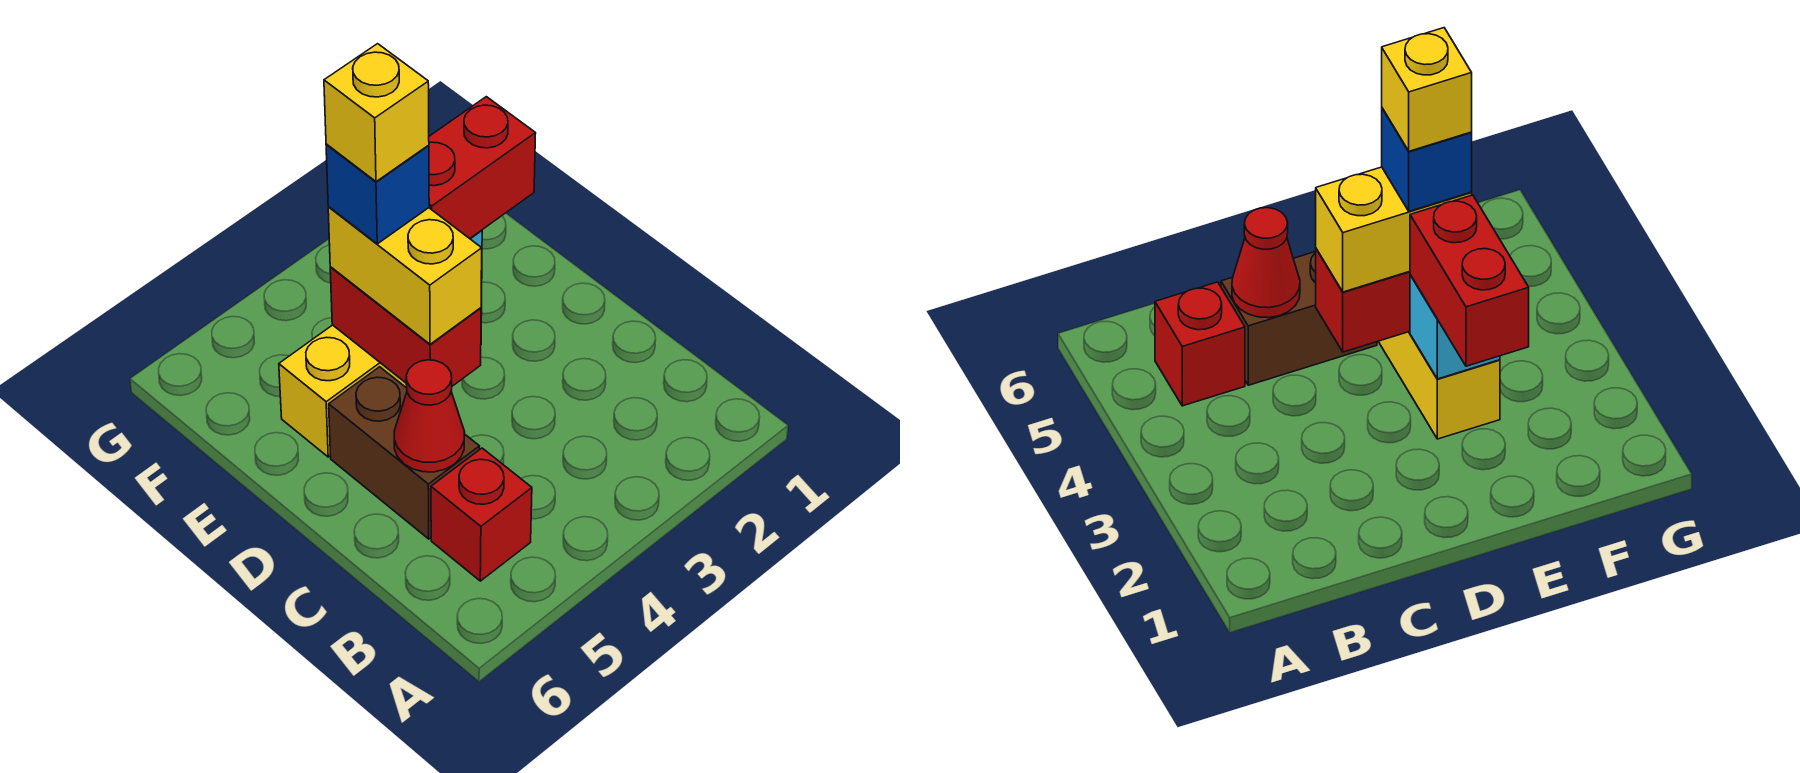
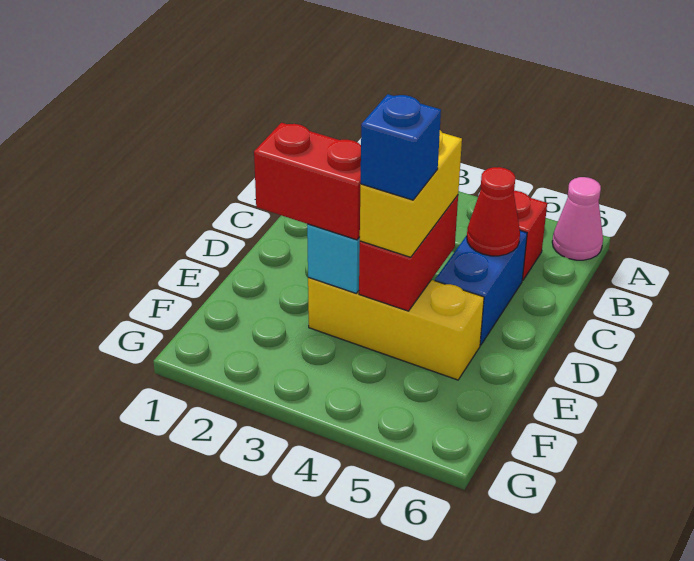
none -> pink 1x1 cone [552,177,603,260]
brown 1x2 brick [329,367,479,539] -> blue 1x2 brick [435,231,527,345]
yellow 1x1 brick [324,44,429,182] -> none

